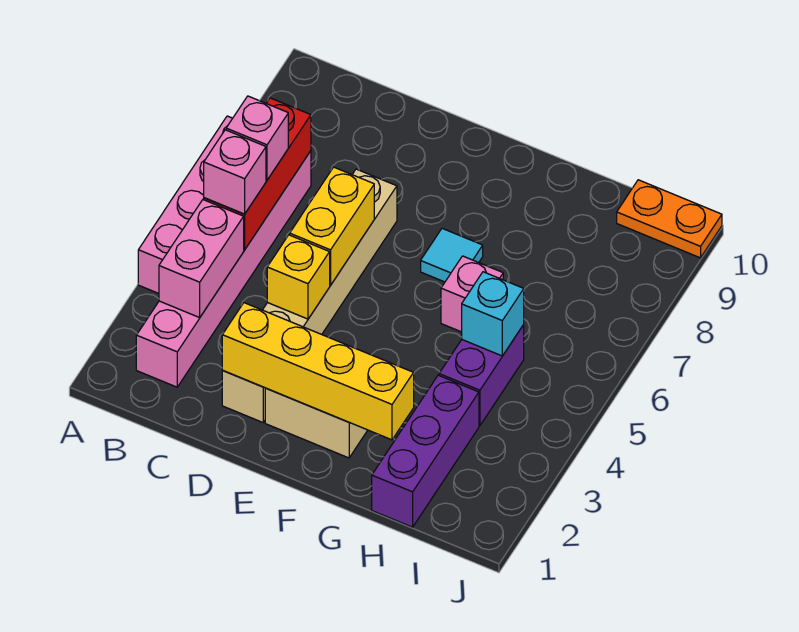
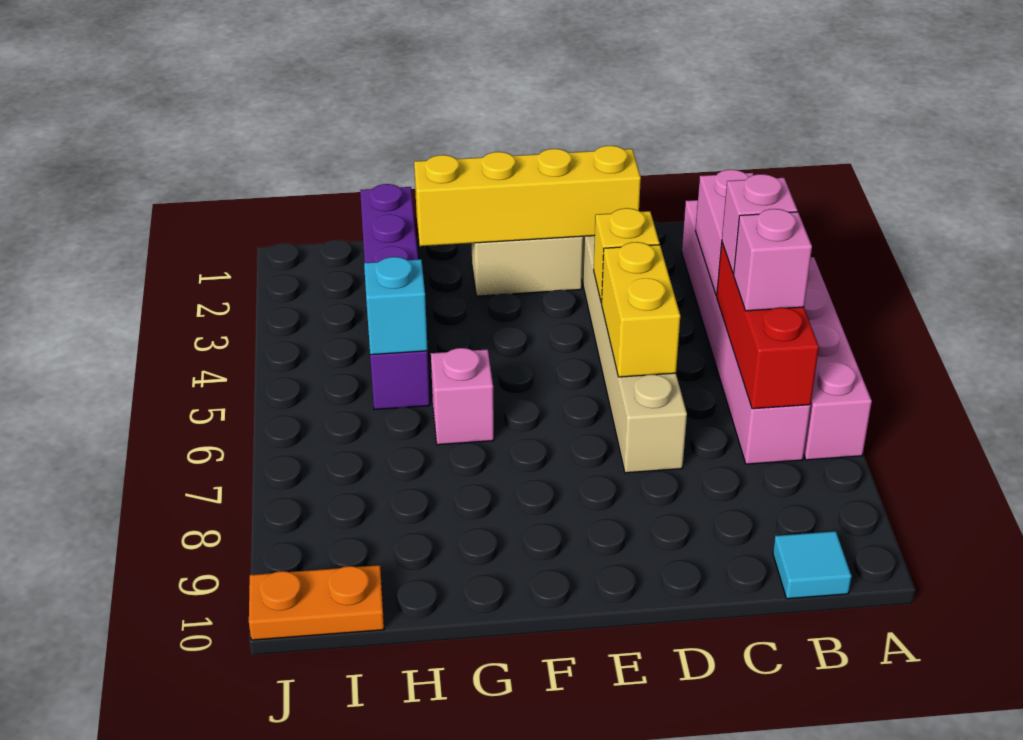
cyan 1x1 tile [421,228,483,282] -> cyan 1x1 tile moved to [773,531,852,599]

